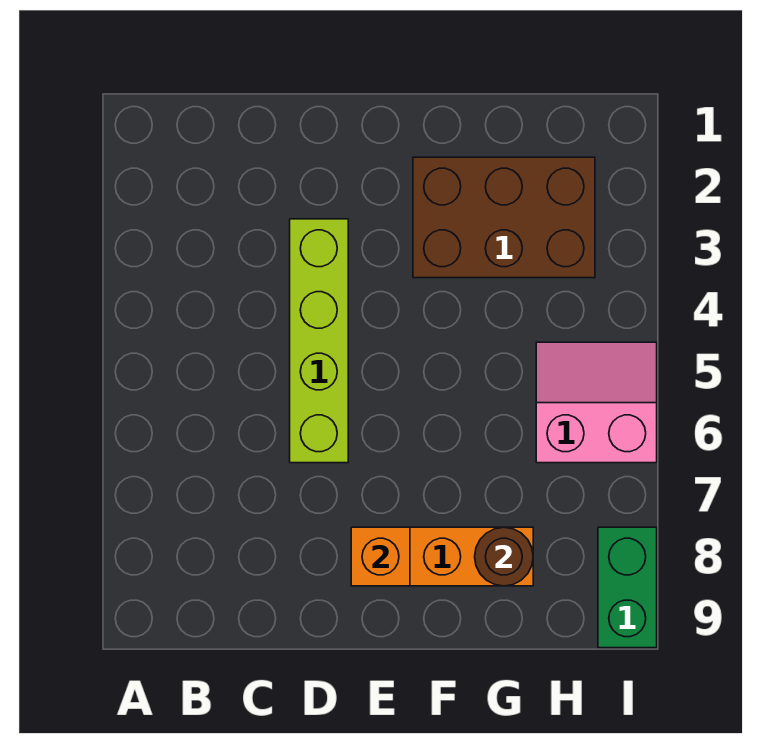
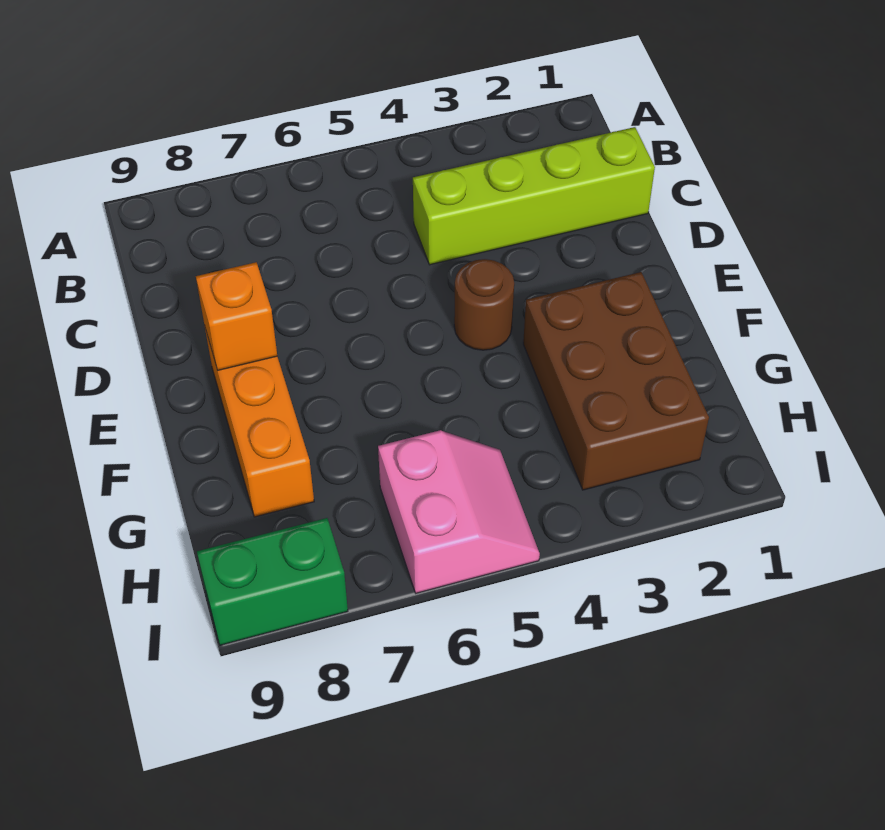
lime 1x4 brick [290,219,348,463] -> lime 1x4 brick moved to [413,127,655,265]
brown 1x1 round brick [475,527,533,586] -> brown 1x1 round brick moved to [454,259,514,350]

